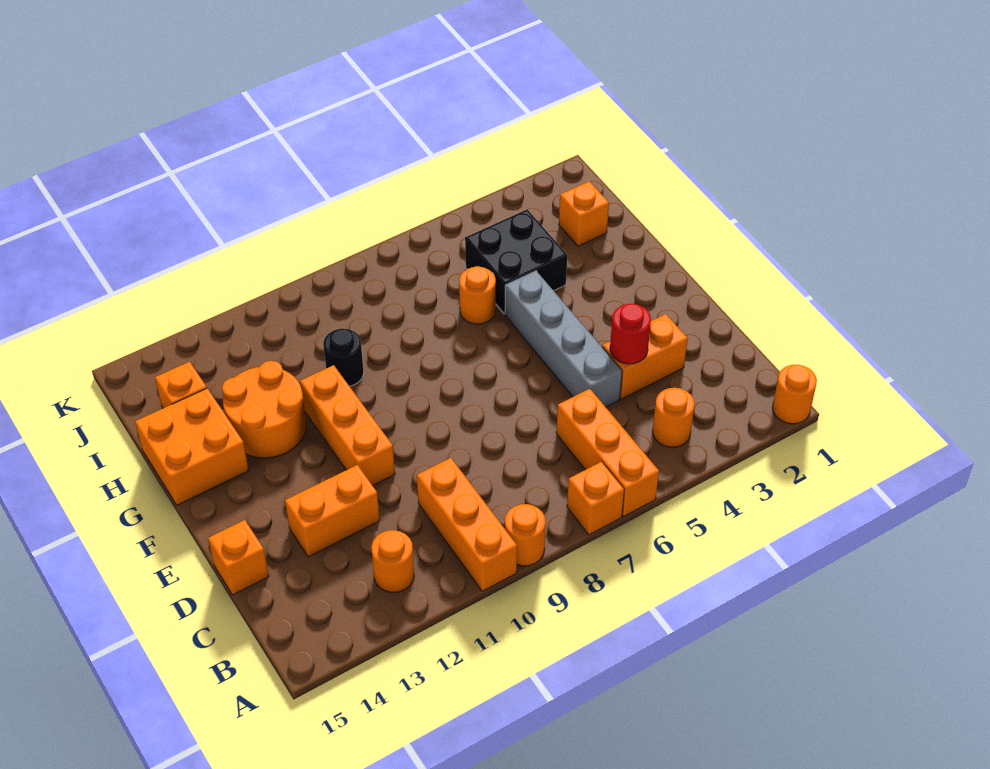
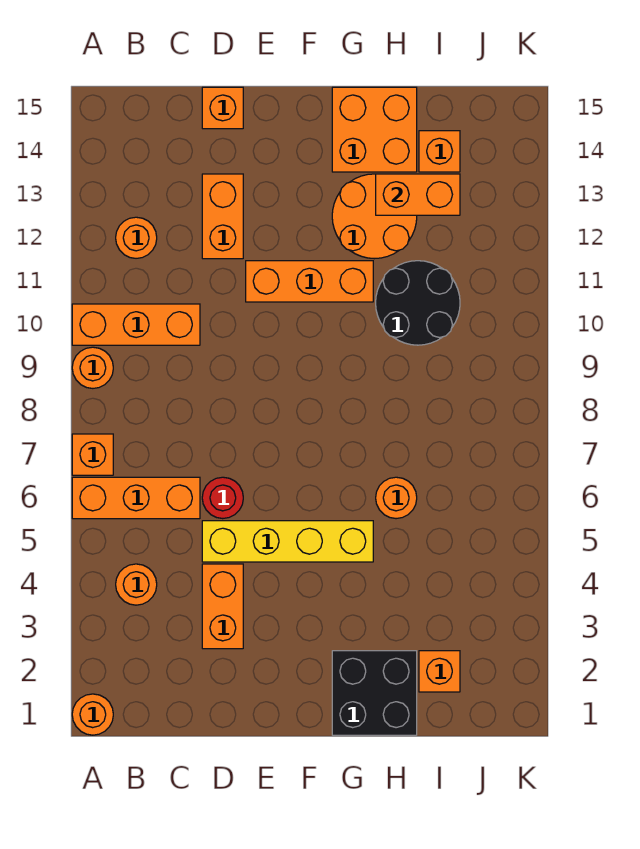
red 1x1 round brick [610,303,651,364] -> red 1x1 round brick moved to [202,477,243,519]
grey 1x4 brick [505,271,622,407] -> yellow 1x4 brick [202,521,373,562]
black 2x2 brick [465,209,567,314] -> black 2x2 brick moved to [332,651,417,735]
black 1x1 round brick [323,328,364,386] -> black 2x2 round brick [376,261,460,345]
none -> orange 1x2 brick [376,174,460,215]

